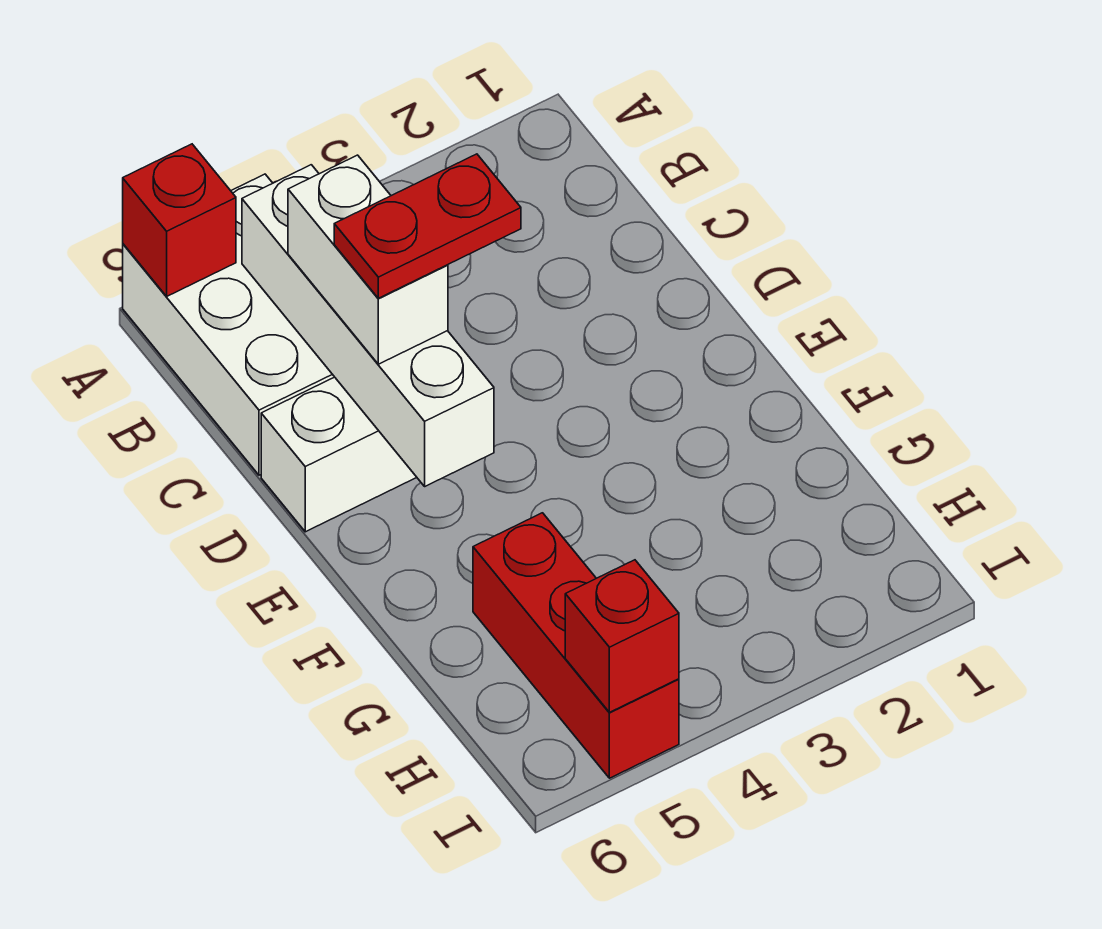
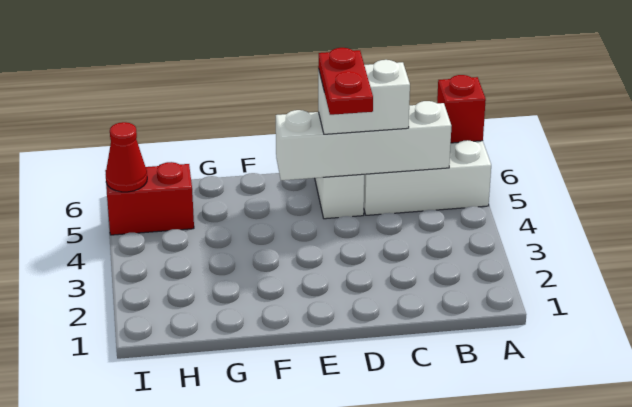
red 1x3 brick [473,513,679,778] -> red 1x2 brick [105,162,194,235]
red 1x1 brick [565,560,679,712] -> red 1x1 cone [106,122,147,192]

